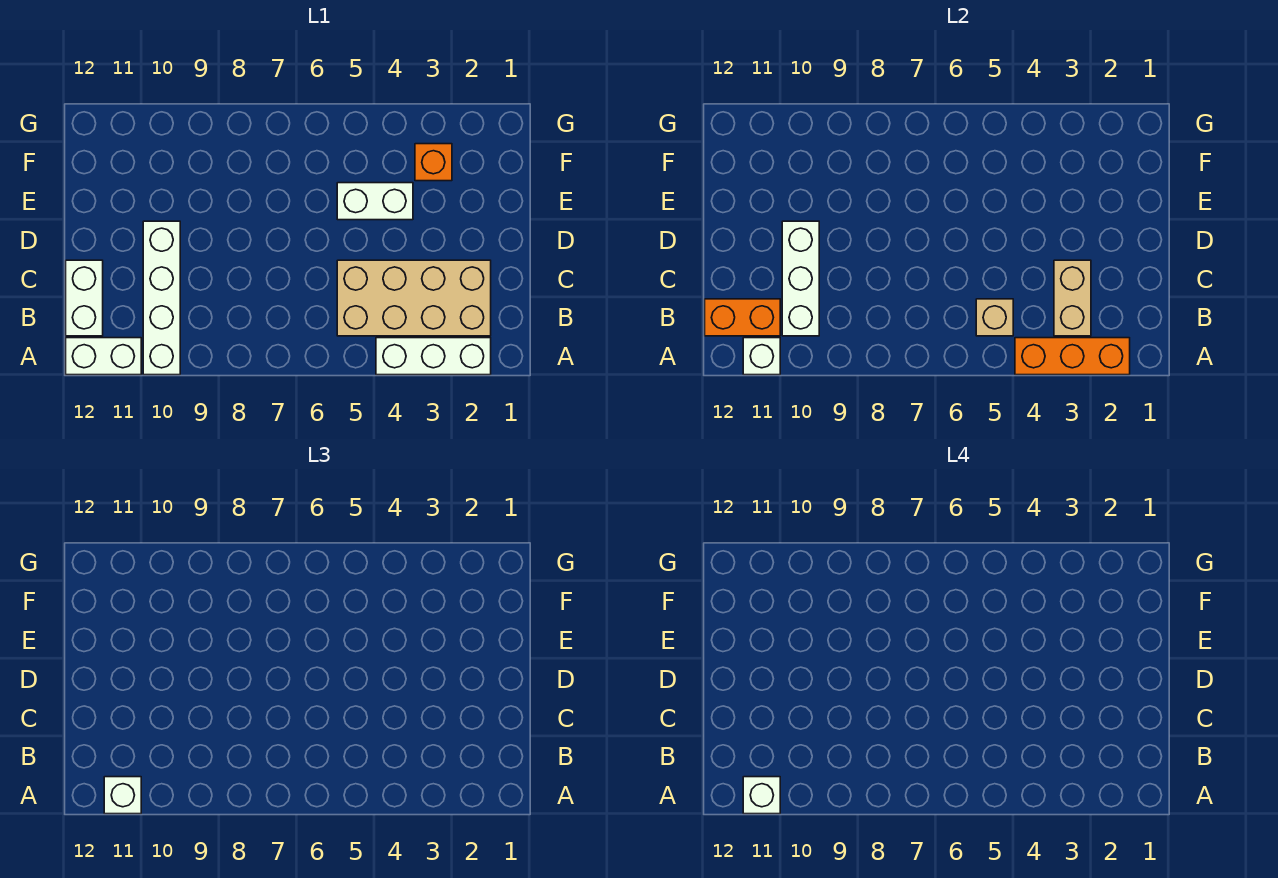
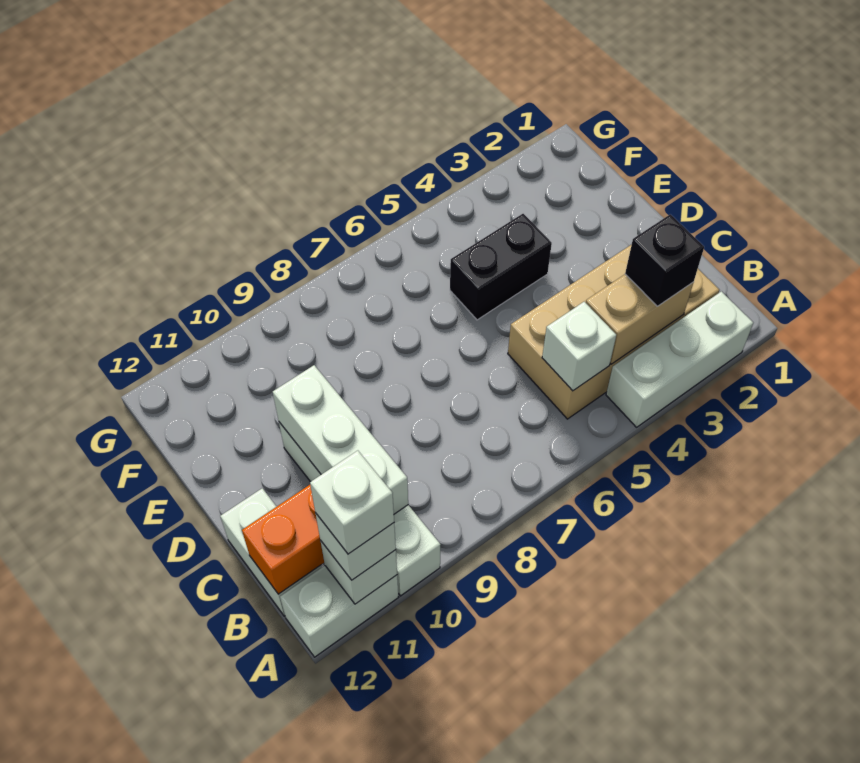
orange 1x3 brick [1015,338,1130,375] -> none
tan 1x2 brick [1054,260,1091,336] -> tan 1x2 brick turned to [586,274,693,364]
none -> black 1x1 brick [625,214,704,306]
tan 1x1 brick [976,299,1013,336] -> white 1x1 brick [542,302,616,391]
white 1x2 brick [337,183,413,220] -> black 1x2 brick [450,214,552,320]
orange 1x1 brick [415,144,452,181] -> none

